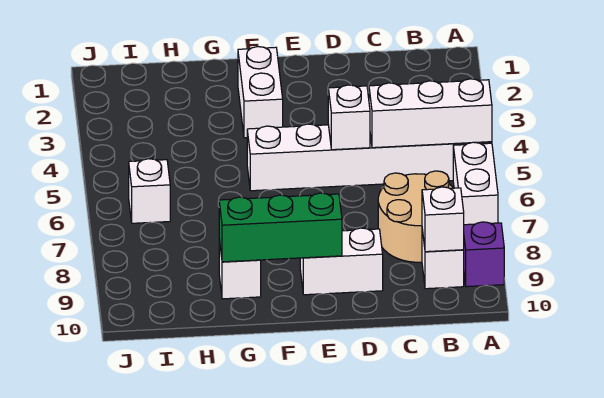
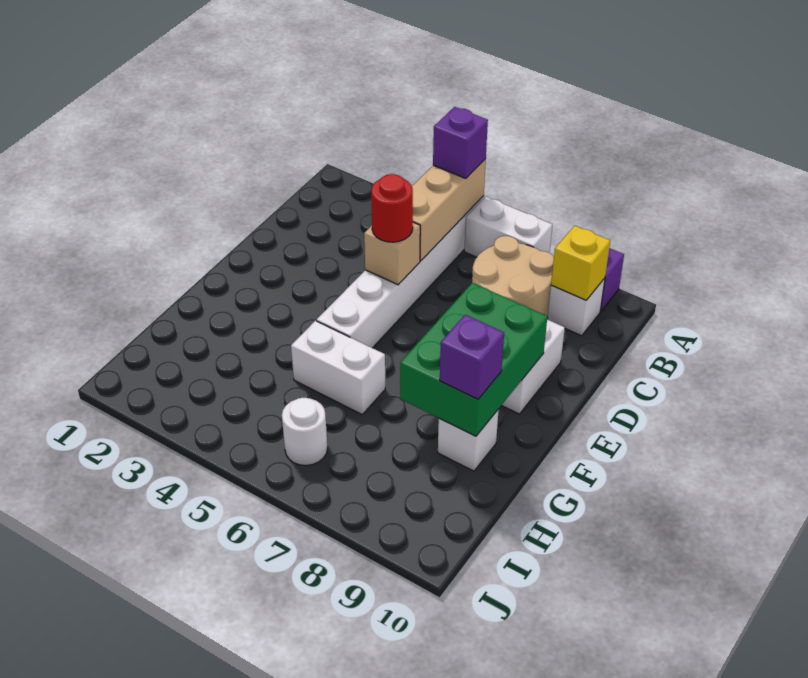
white 1x3 brick [369,79,492,148] -> tan 1x3 brick [412,159,486,261]
none -> purple 1x1 brick [433,107,488,178]
white 1x1 brick [422,187,464,252] -> yellow 1x1 brick [551,226,610,300]
white 1x1 brick [328,85,370,150] -> tan 1x1 brick [364,222,420,285]
none -> red 1x1 round brick [371,174,413,242]
green 1x3 brick [219,193,342,262] -> green 2x3 brick [400,283,547,436]
white 1x2 brick [238,47,283,138] -> white 1x2 brick moved to [291,321,385,414]
none -> purple 1x1 brick [440,315,504,399]
white 1x1 brick [129,159,170,223] -> white 1x1 round brick [282,398,328,466]

